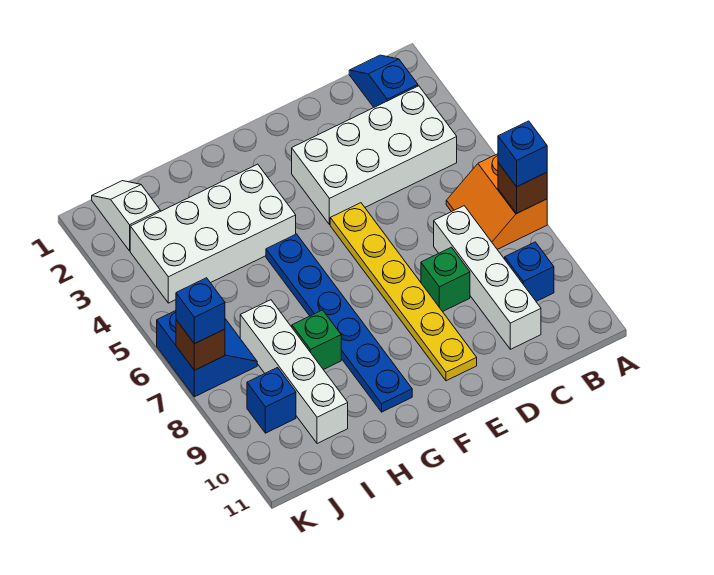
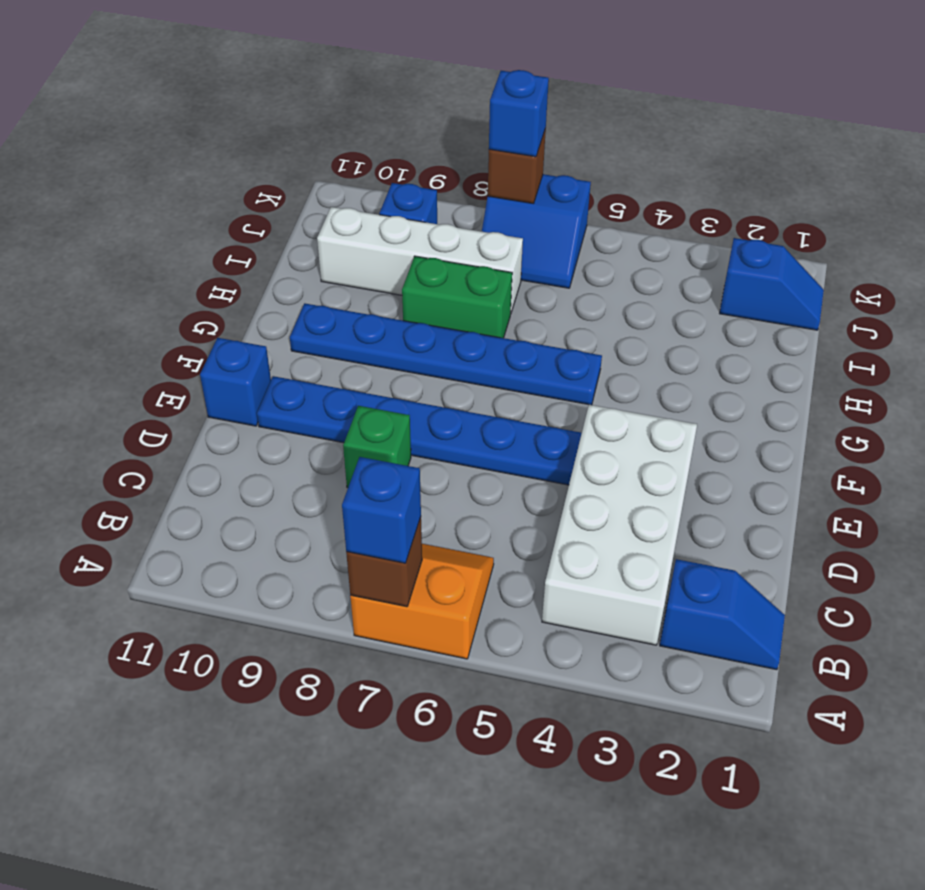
blue 1x1 brick [505,242,554,301] -> blue 1x1 brick moved to [200,338,271,426]
white 1x4 brick [434,206,541,349] -> none
yellow 1x6 plate [330,203,477,381] -> blue 1x6 plate [257,376,582,485]
white 2x4 brick [130,164,296,303] -> none
green 1x1 brick [292,310,341,370] -> green 1x2 brick [402,256,512,338]
white 1x2 slope [92,181,160,251] -> blue 1x2 slope [720,238,824,330]

